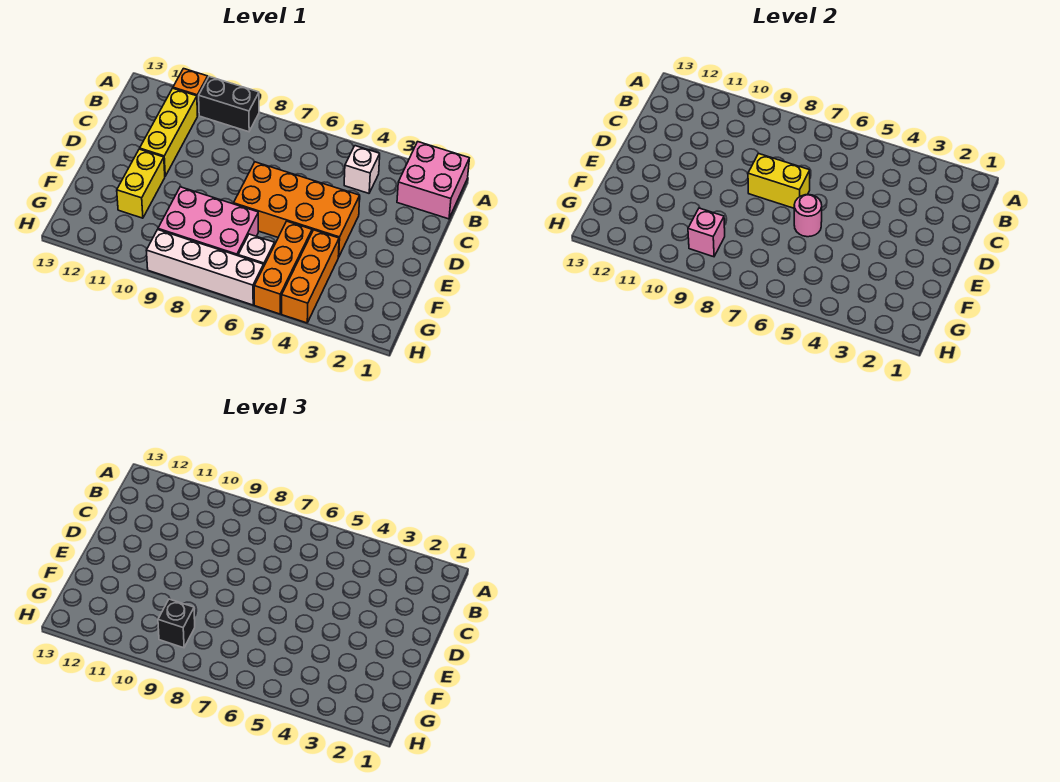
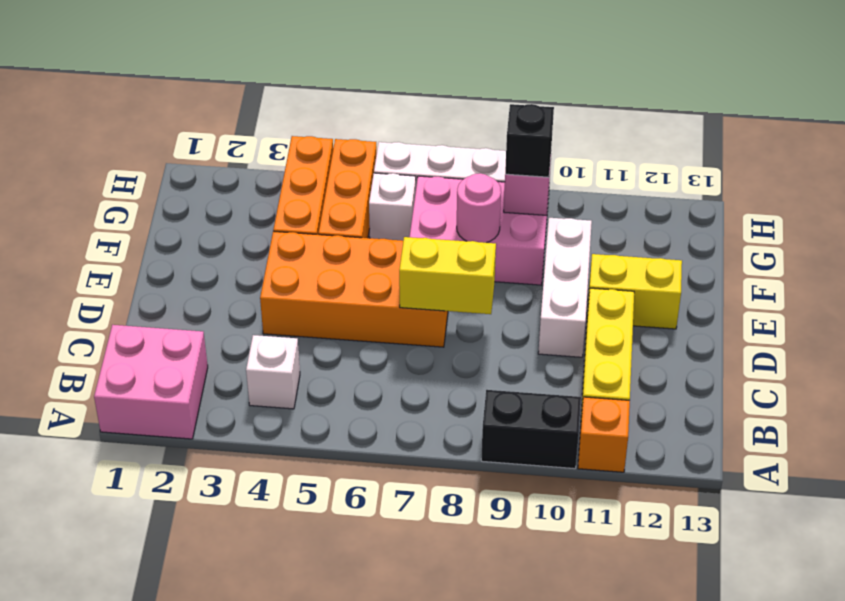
none -> white 1x3 brick [538,218,592,357]
pink 1x1 round brick [794,195,822,237] -> pink 1x1 round brick moved to [457,173,501,243]
yellow 1x2 brick [117,149,165,218] -> yellow 1x2 brick turned to [587,254,682,329]

